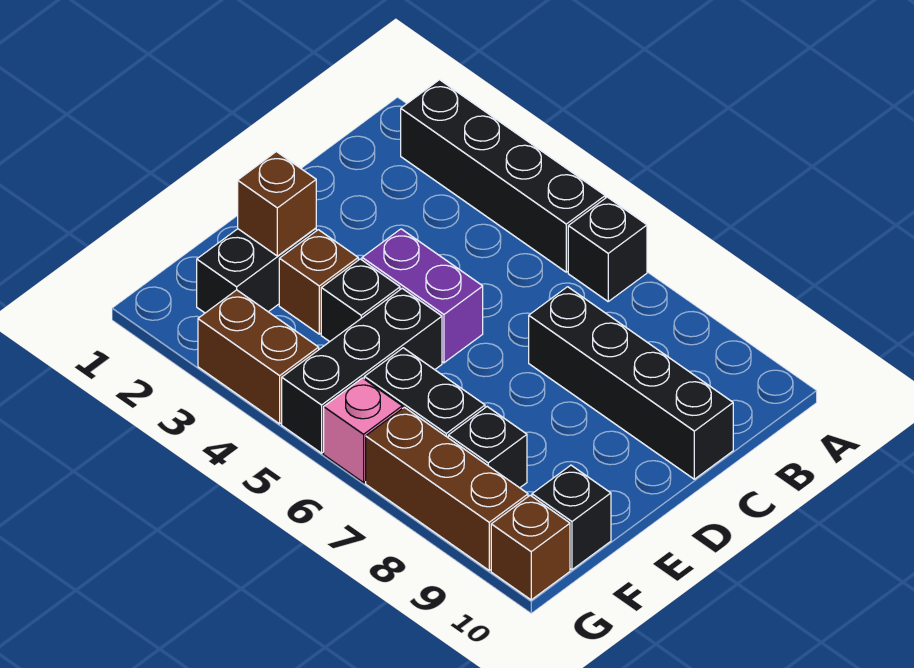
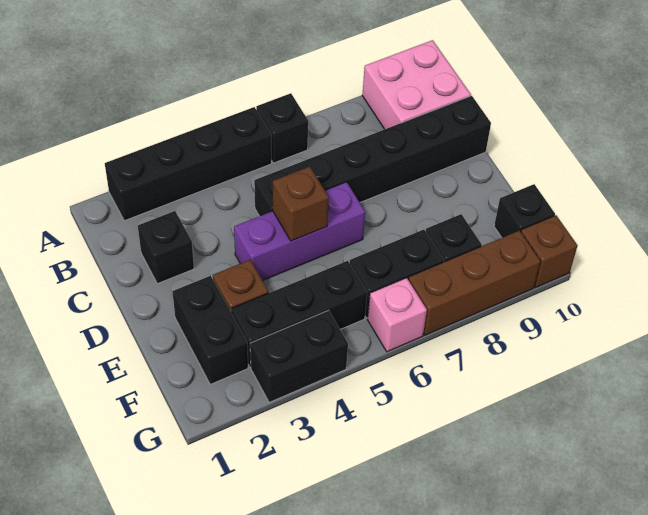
none -> pink 2x2 brick [362,40,471,129]
black 1x4 brick [529,287,733,479] -> black 1x6 brick [254,96,491,216]
purple 1x2 brick [362,229,483,363] -> purple 1x3 brick [234,182,365,280]
brown 1x1 brick [238,152,316,256] -> brown 1x1 brick moved to [273,166,329,241]
black 1x1 brick [321,259,400,342] -> black 1x1 brick moved to [138,211,194,284]
black 1x3 brick [282,288,442,453] -> black 1x3 brick turned to [231,261,367,368]
brown 1x2 brick [198,290,319,424] -> black 1x2 brick [250,310,348,403]

